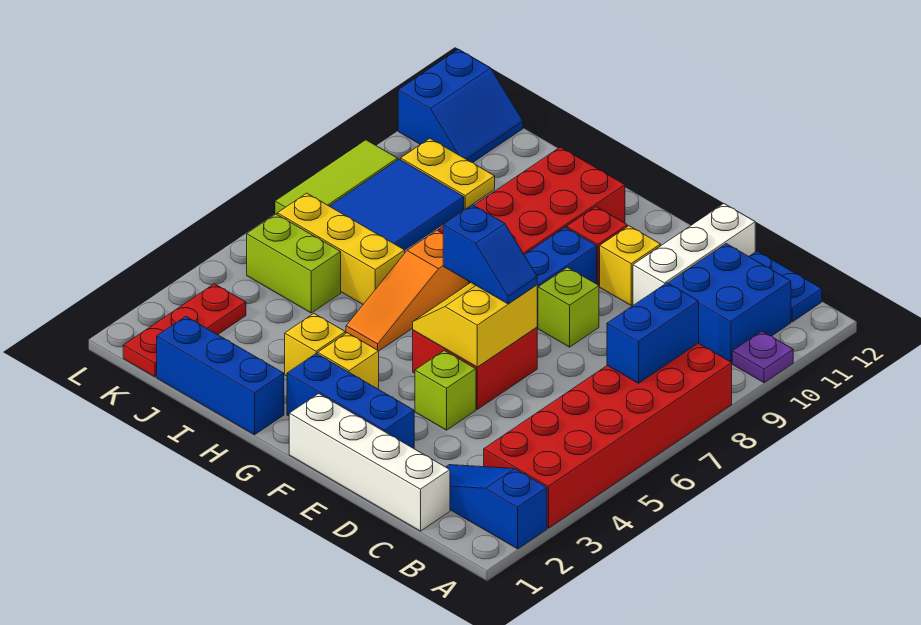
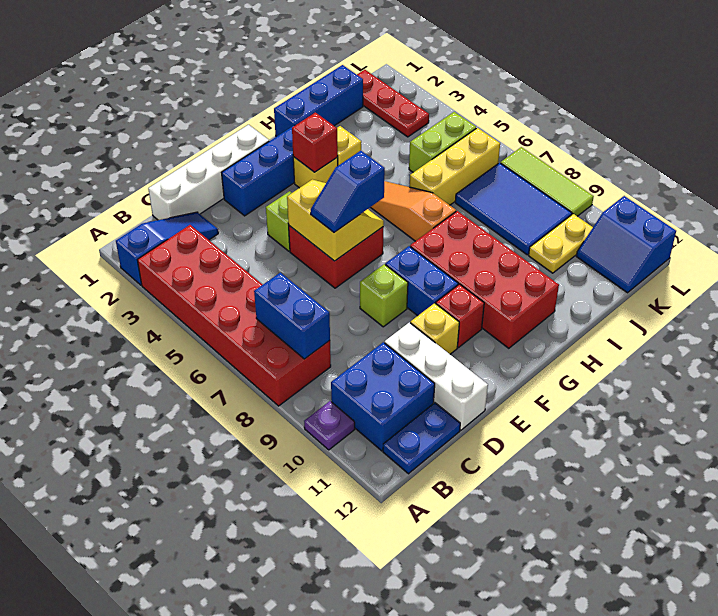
none -> red 1x1 brick [292,113,338,172]

